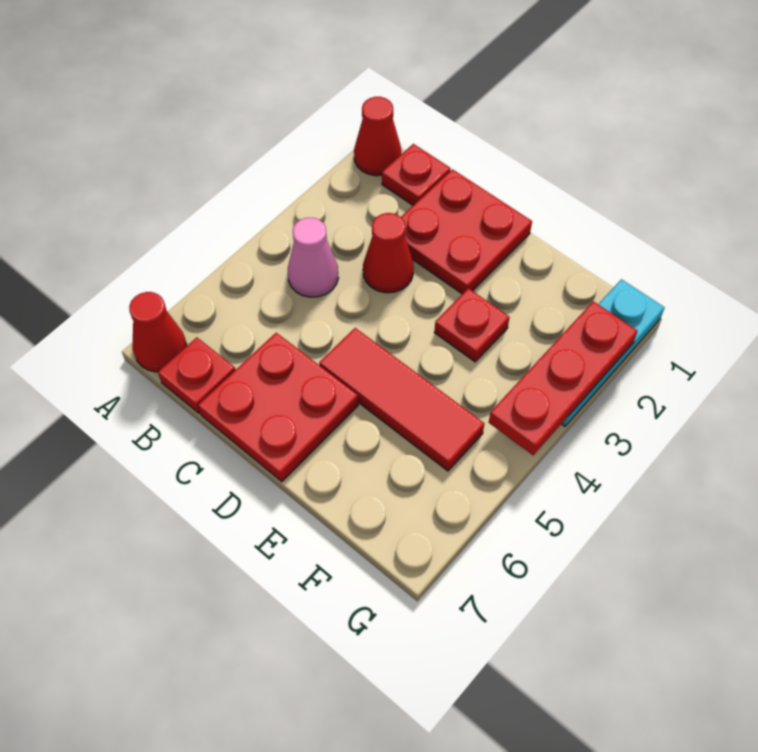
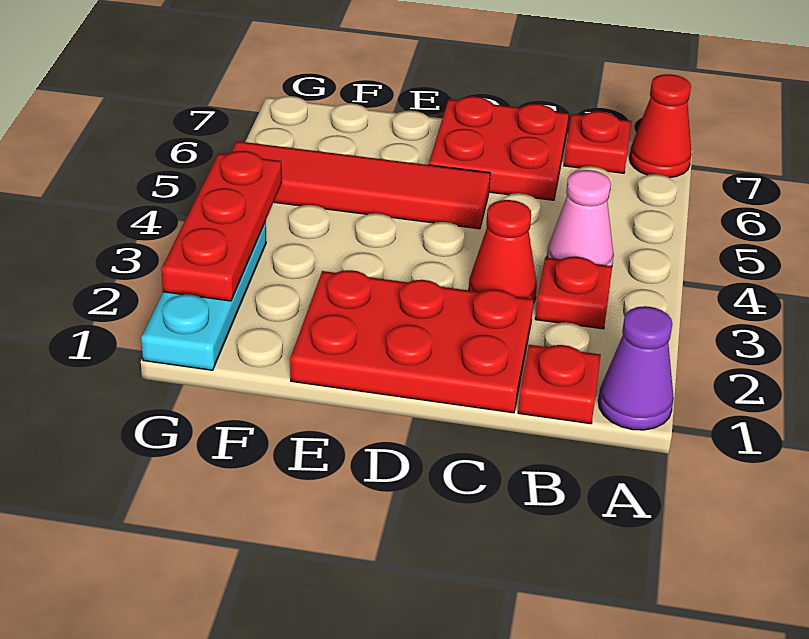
red 1x1 cone [354,97,401,176] -> purple 1x1 cone [598,306,674,430]
red 2x2 plate [401,169,532,294] -> red 2x3 plate [290,270,534,413]
red 1x3 tile [319,328,484,471] -> red 1x4 tile [231,141,490,229]
red 1x1 plate [434,288,510,362] -> red 1x1 plate moved to [535,257,612,329]

